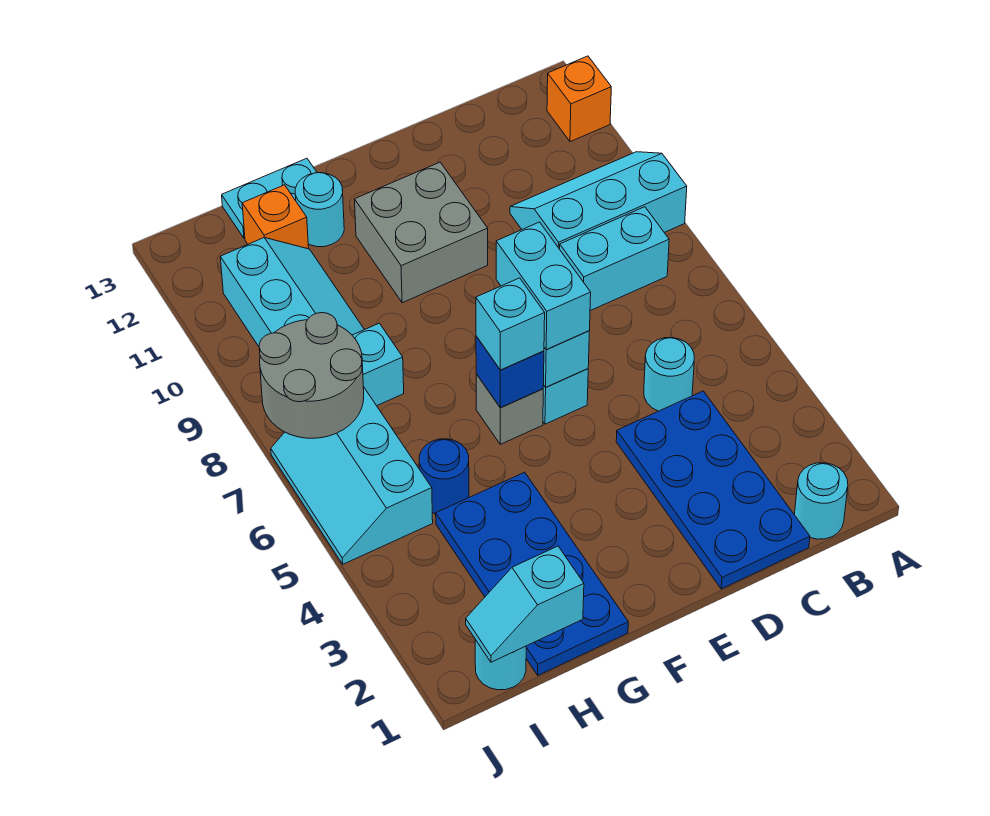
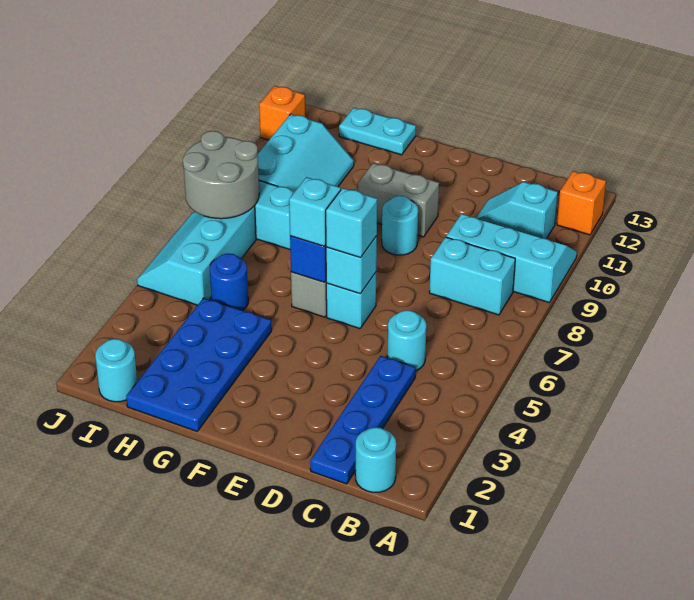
blue 2x4 plate [616,391,810,589] -> blue 1x4 plate [310,356,415,484]
cyan 1x2 brick [496,222,591,350] -> cyan 1x1 brick [326,188,377,258]
grey 2x2 brick [354,162,488,303] -> grey 1x2 brick [358,163,439,237]
cyan 1x1 round brick [295,173,344,247] -> cyan 1x1 round brick moved to [382,196,418,255]
cyan 1x2 slope [466,546,584,662] -> cyan 1x2 slope moved to [476,182,558,239]
orange 1x1 brick [242,185,309,249] -> orange 1x1 brick moved to [259,86,305,140]

